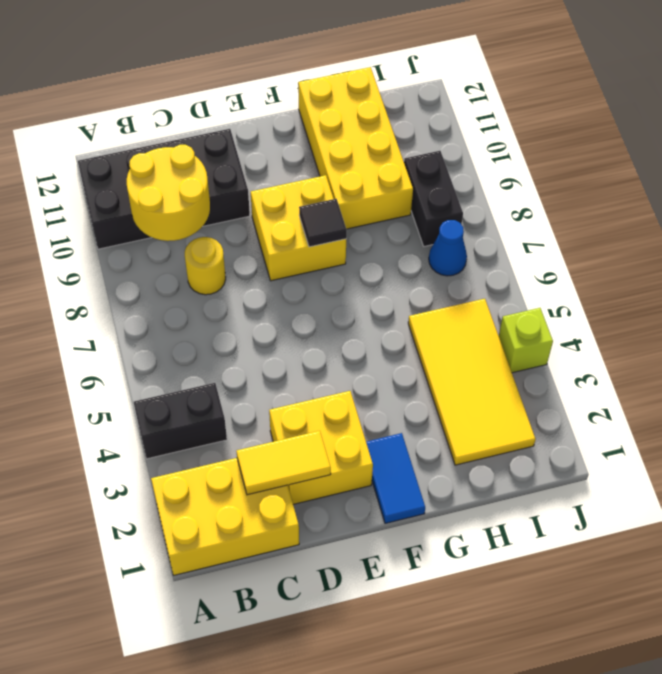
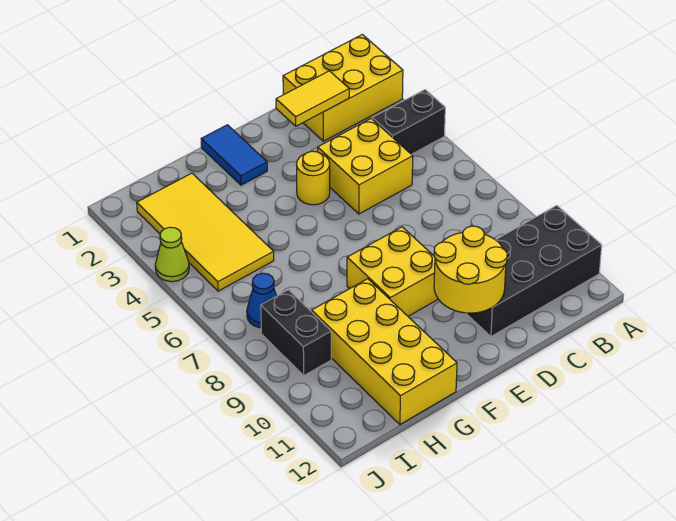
yellow 2x2 round brick [127,145,210,241] -> yellow 2x2 round brick moved to [434,226,507,313]
yellow 1x1 round brick [185,237,226,295] -> yellow 1x1 round brick moved to [296,151,330,205]
yellow 2x2 brick [269,391,373,504] -> yellow 2x2 brick moved to [318,119,413,214]
black 1x1 tile [299,199,347,247] -> none
lime 1x1 brick [499,308,553,373] -> lime 1x1 cone [155,227,189,282]

